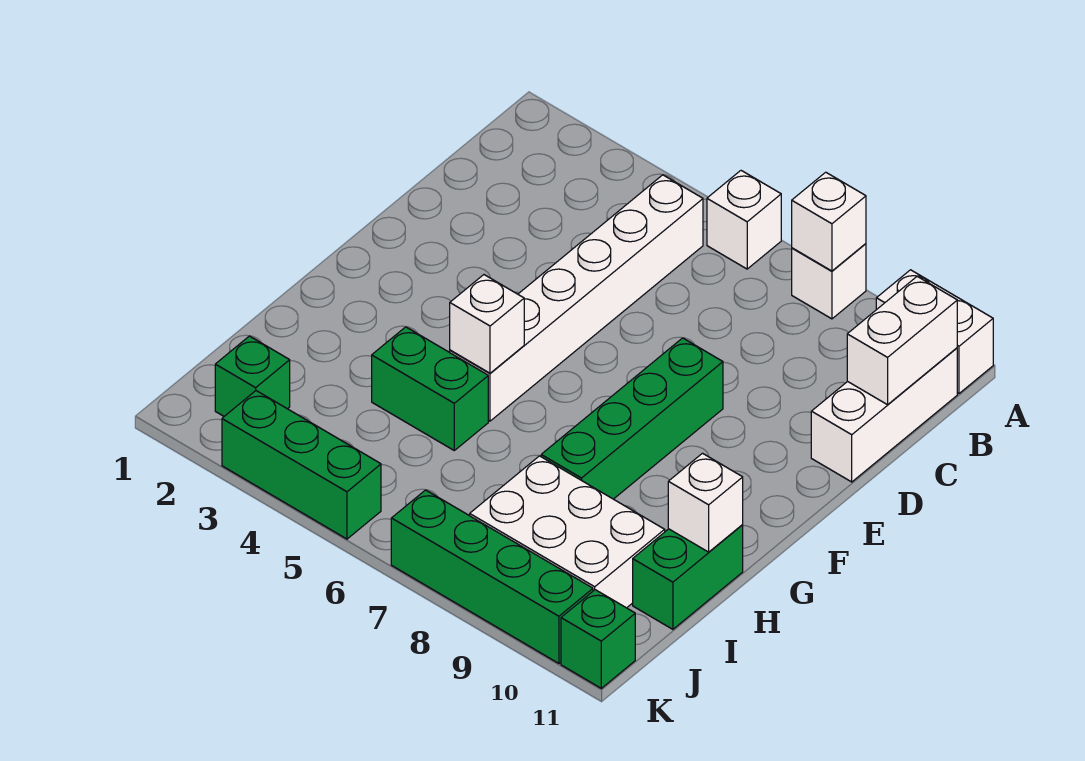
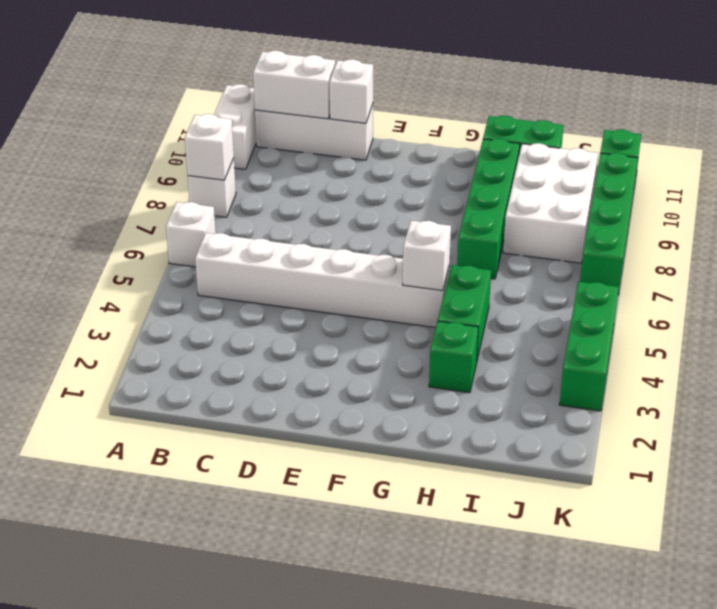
green 1x4 brick [541,338,723,499] -> green 1x4 brick turned to [457,139,520,279]
white 1x1 brick [668,453,743,552] -> white 1x1 brick moved to [330,59,373,123]
green 1x1 brick [215,336,290,416] -> green 1x1 brick moved to [429,321,479,393]

